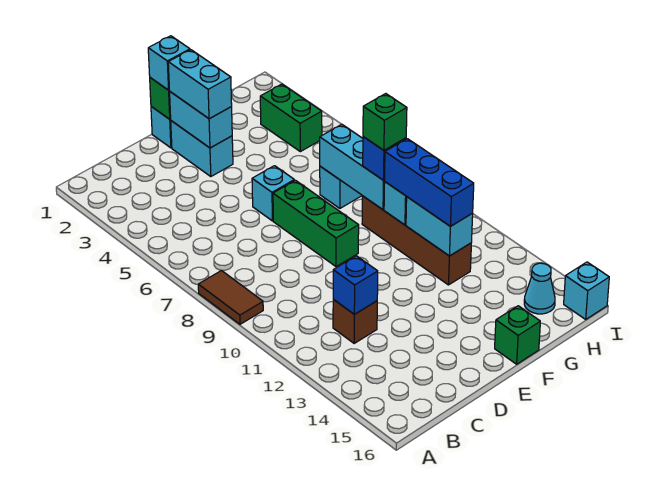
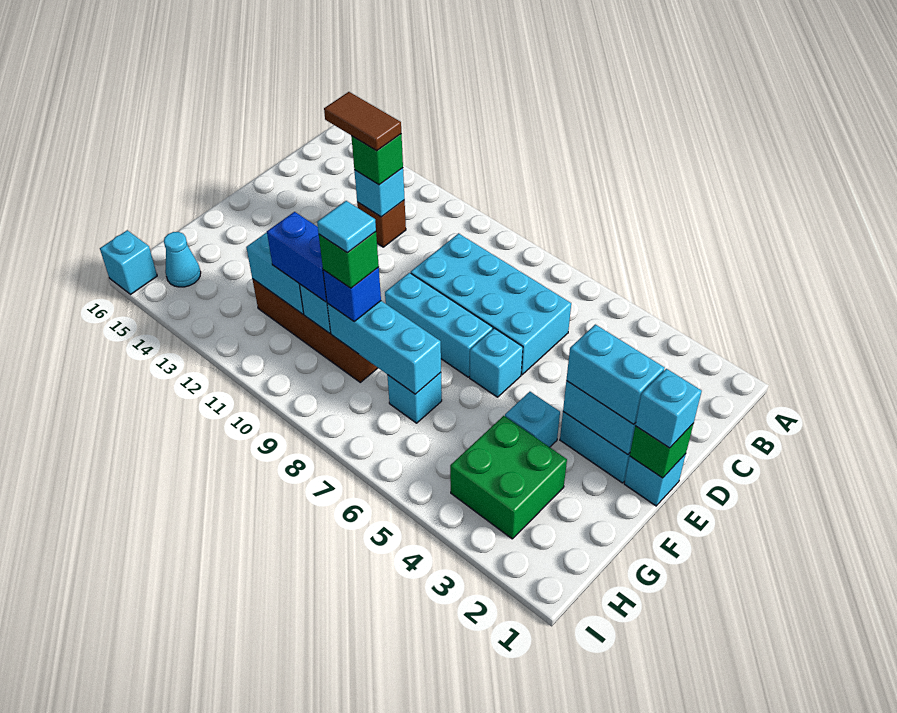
brown 1x2 tile [198,270,263,324] -> brown 1x2 tile moved to [324,92,401,151]
none -> cyan 2x4 brick [411,233,571,375]
blue 1x1 brick [333,256,378,314] -> cyan 1x1 brick [354,168,405,217]
green 1x3 brick [273,180,359,267] -> cyan 1x3 brick [385,273,493,377]
none -> cyan 1x1 brick [505,392,560,447]
green 1x1 brick [495,306,540,364] -> green 1x1 brick moved to [351,134,403,185]
none -> cyan 1x1 tile [317,201,376,253]
blue 1x3 brick [385,139,474,226] -> blue 1x2 brick [267,212,327,302]
green 1x2 brick [260,84,322,152] -> green 2x2 brick [450,416,567,539]

